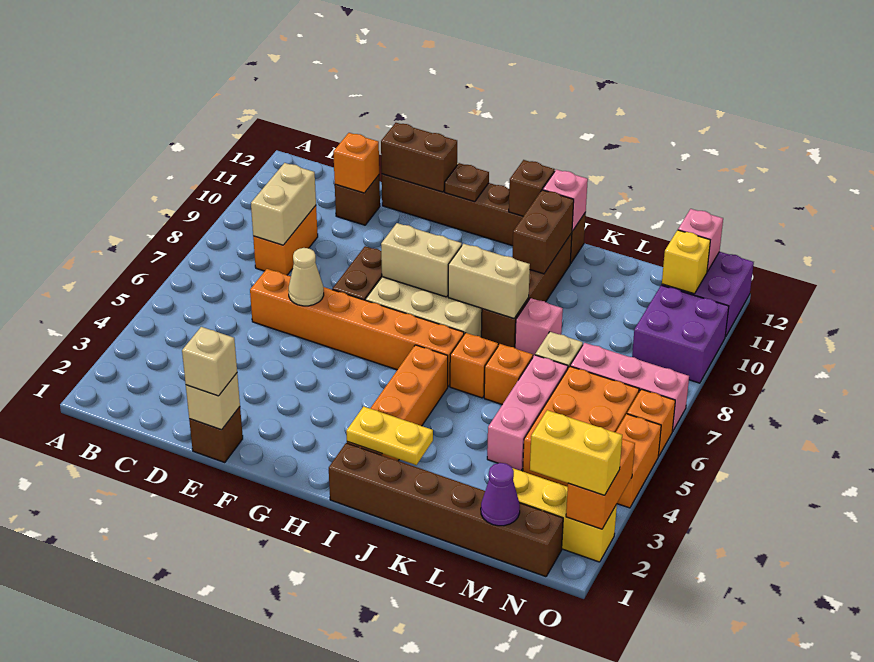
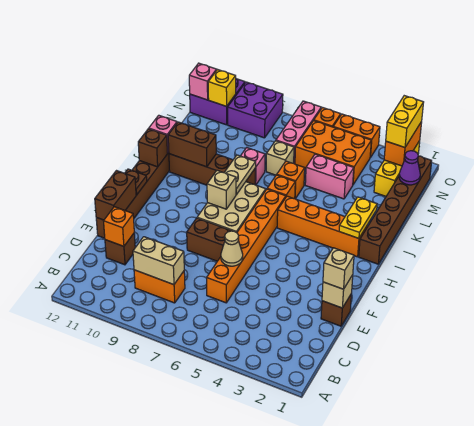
tan 1x2 brick [381,223,462,297] -> tan 1x1 brick [207,170,236,209]
tan 1x2 brick [448,244,530,318] -> tan 1x2 plate [224,155,256,195]
pink 1x3 brick [487,355,568,471] -> pink 1x2 brick [305,154,354,199]
orange 1x2 brick [566,439,635,529] -> orange 1x2 brick turned to [384,122,422,166]

